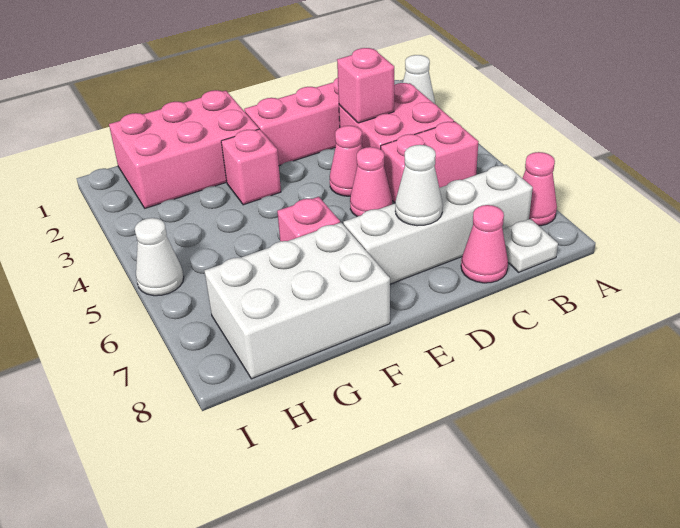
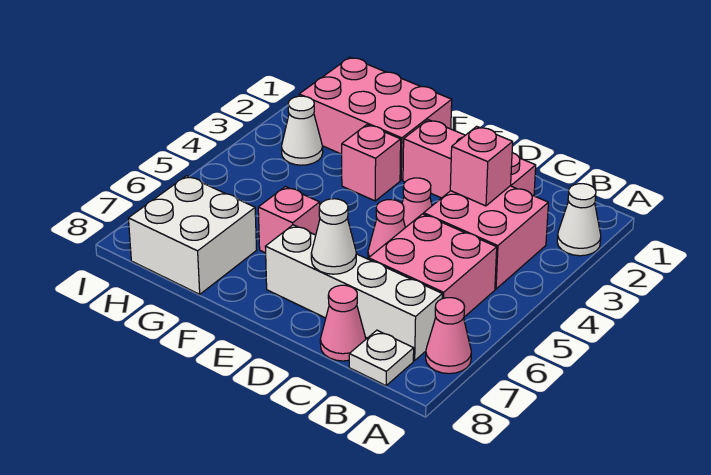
pink 1x2 brick [381,122,479,203] -> pink 2x2 brick [369,214,497,317]
white 2x3 brick [204,222,390,379] -> white 2x2 brick [128,176,257,294]
white 1x1 cone [135,218,184,296] -> white 1x1 cone moved to [282,96,323,165]

